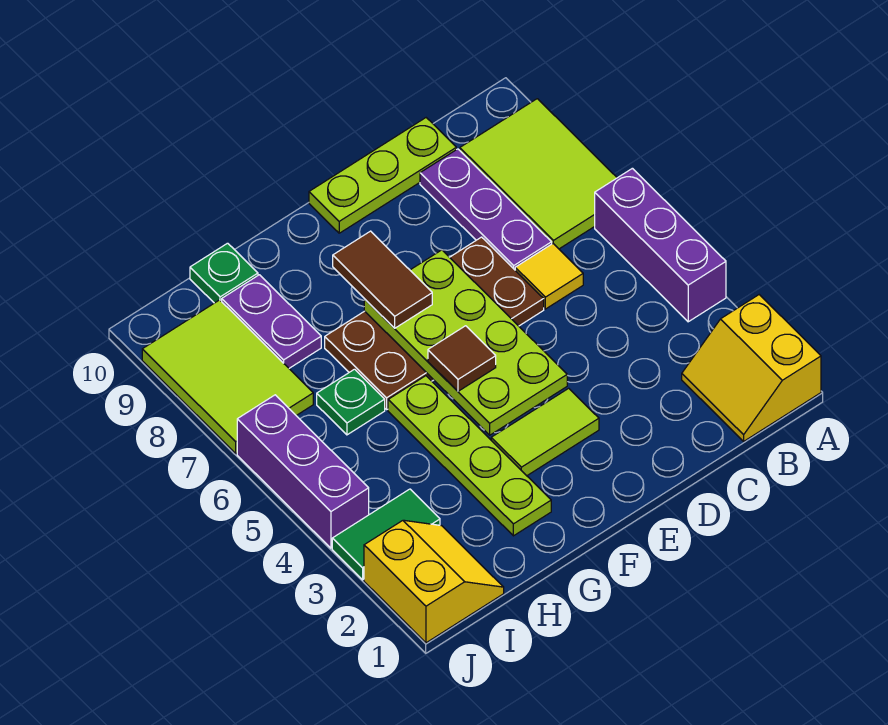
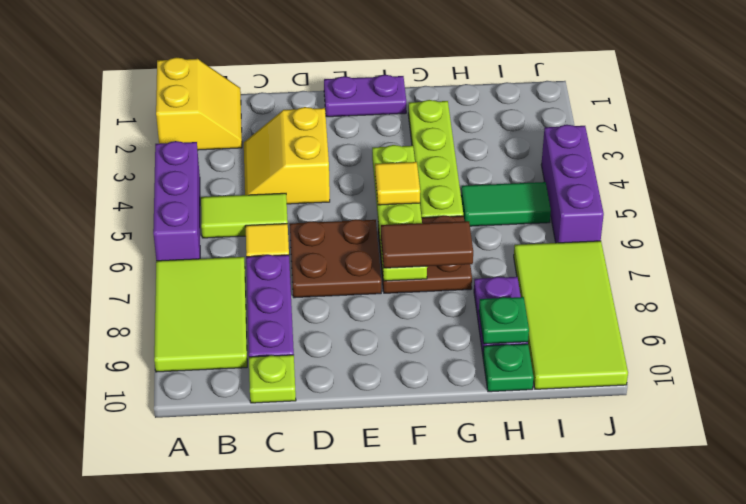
lime 1x3 plate [309,118,456,233] -> lime 1x1 plate [249,355,296,403]
none -> purple 1x2 plate [324,75,406,117]
lime 1x2 tile [491,388,599,476] -> lime 1x2 tile moved to [201,193,288,238]
lime 2x4 plate [364,250,567,435] -> lime 1x4 plate [372,145,427,281]
brown 1x1 tile [428,326,496,391] -> yellow 1x1 tile [375,162,420,205]
brown 1x2 tile [333,231,432,328] -> brown 1x2 tile turned to [381,221,473,268]
green 1x1 plate [317,369,385,435] -> green 1x1 plate moved to [479,297,529,344]
yellow 2x2 slope [364,520,504,643] -> yellow 2x2 slope moved to [244,107,330,204]
green 1x2 tile [332,489,440,580] -> green 1x2 tile moved to [461,182,551,226]
lime 2x3 tile [142,300,313,454] -> lime 2x4 tile [514,241,628,389]

